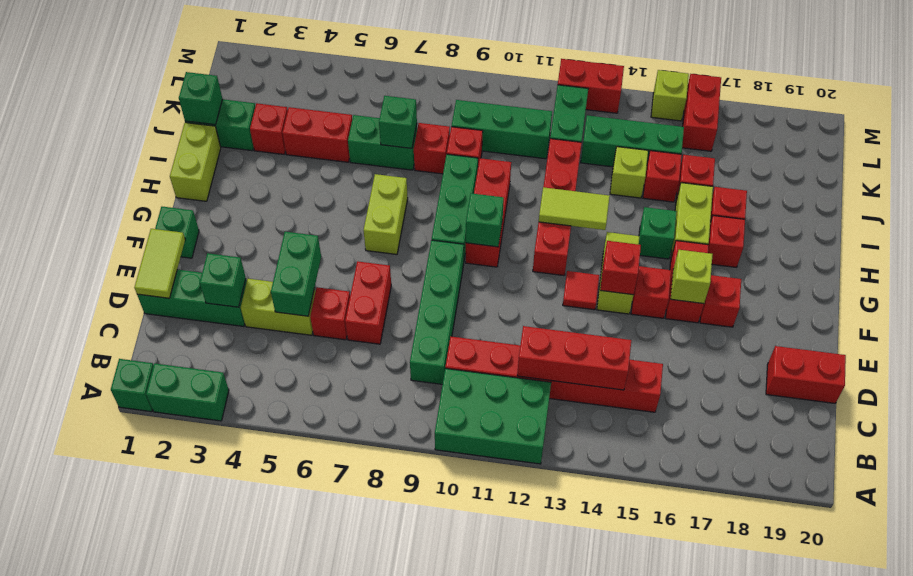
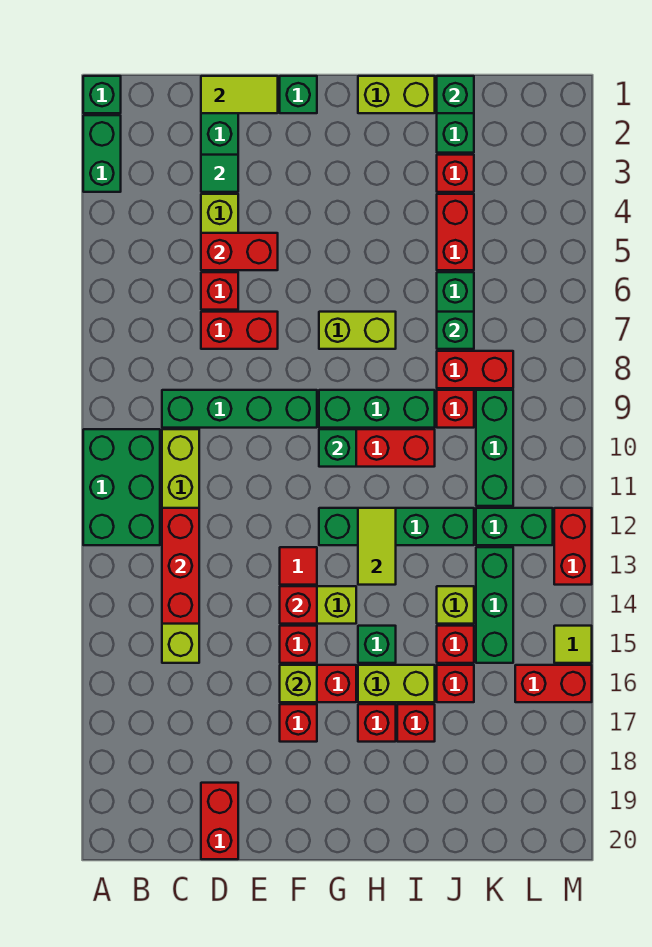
red 1x6 brick [445,337,663,412] -> lime 1x6 brick [162,429,199,663]
green 1x1 brick [200,253,246,307] -> green 1x1 tile [201,155,238,192]
green 1x2 brick [271,232,321,316] -> red 1x2 brick [201,233,278,270]
red 1x4 brick [533,139,582,276] -> green 1x4 brick [319,508,474,545]
red 1x1 brick [414,123,450,174] -> red 1x2 brick [437,351,513,388]
lime 1x1 brick [651,70,689,121] -> lime 1x1 tile [554,626,592,663]

